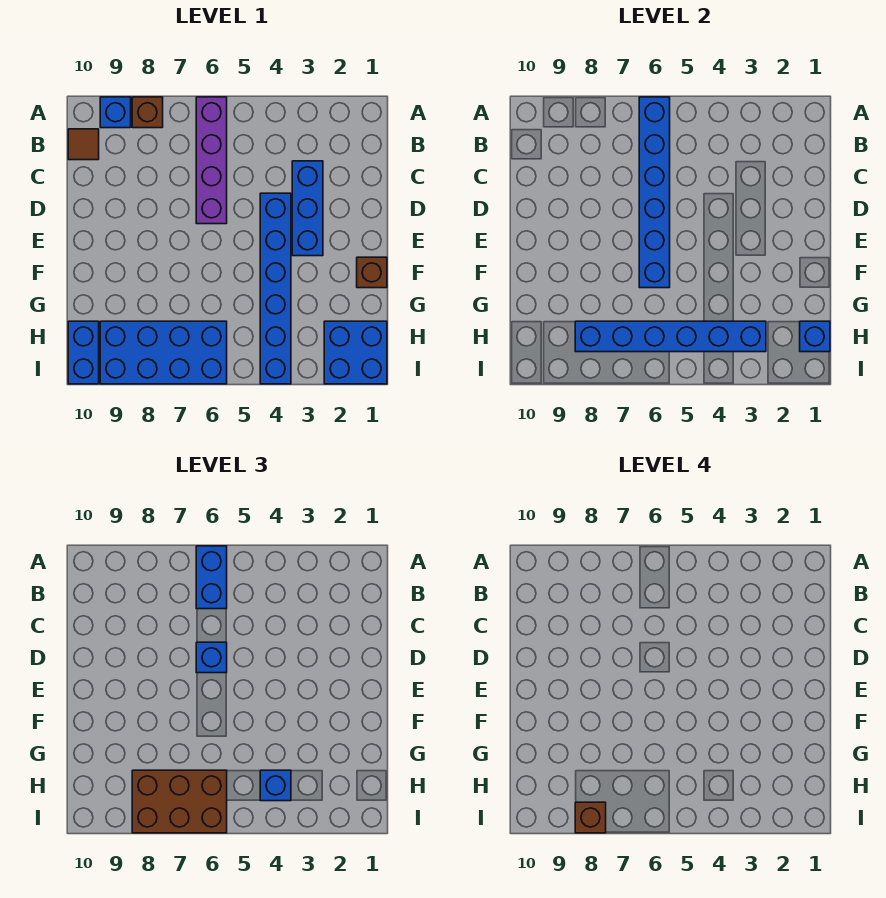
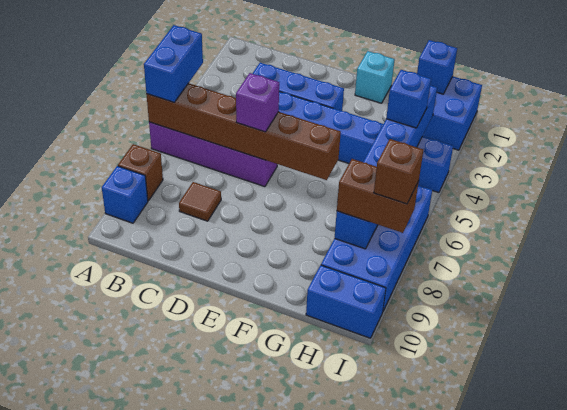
blue 1x6 brick [639,97,670,288] -> brown 1x6 brick [146,83,341,180]
blue 1x2 brick [196,546,227,609] -> blue 1x2 brick turned to [144,25,203,102]
brown 1x1 tile [68,129,99,160] -> brown 1x1 tile moved to [179,182,221,221]
blue 1x1 brick [196,642,227,673] -> purple 1x1 brick [236,73,279,132]
brown 1x1 brick [357,257,387,288] -> cyan 1x1 brick [355,51,395,103]
brown 2x3 brick [132,770,227,833] -> brown 1x2 brick [337,159,419,233]

